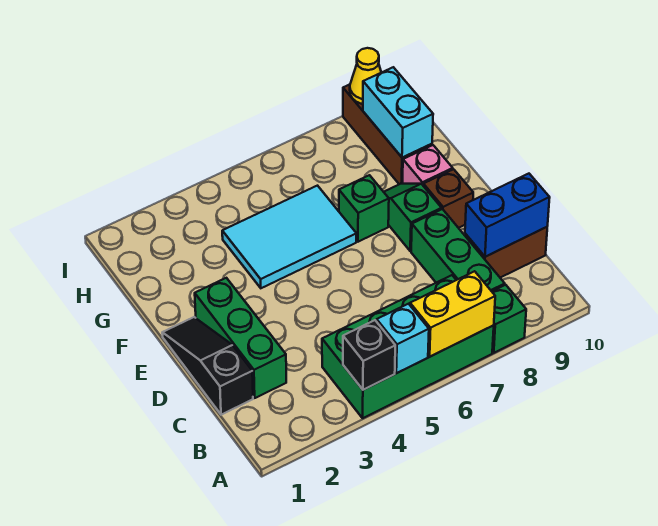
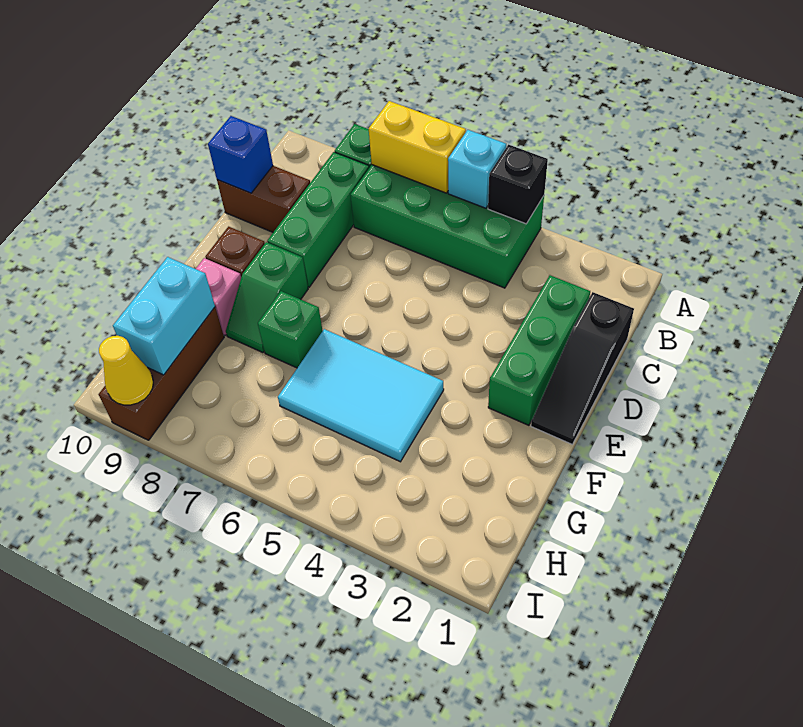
blue 1x2 brick [465,174,550,257] -> blue 1x1 brick [208,116,273,193]

